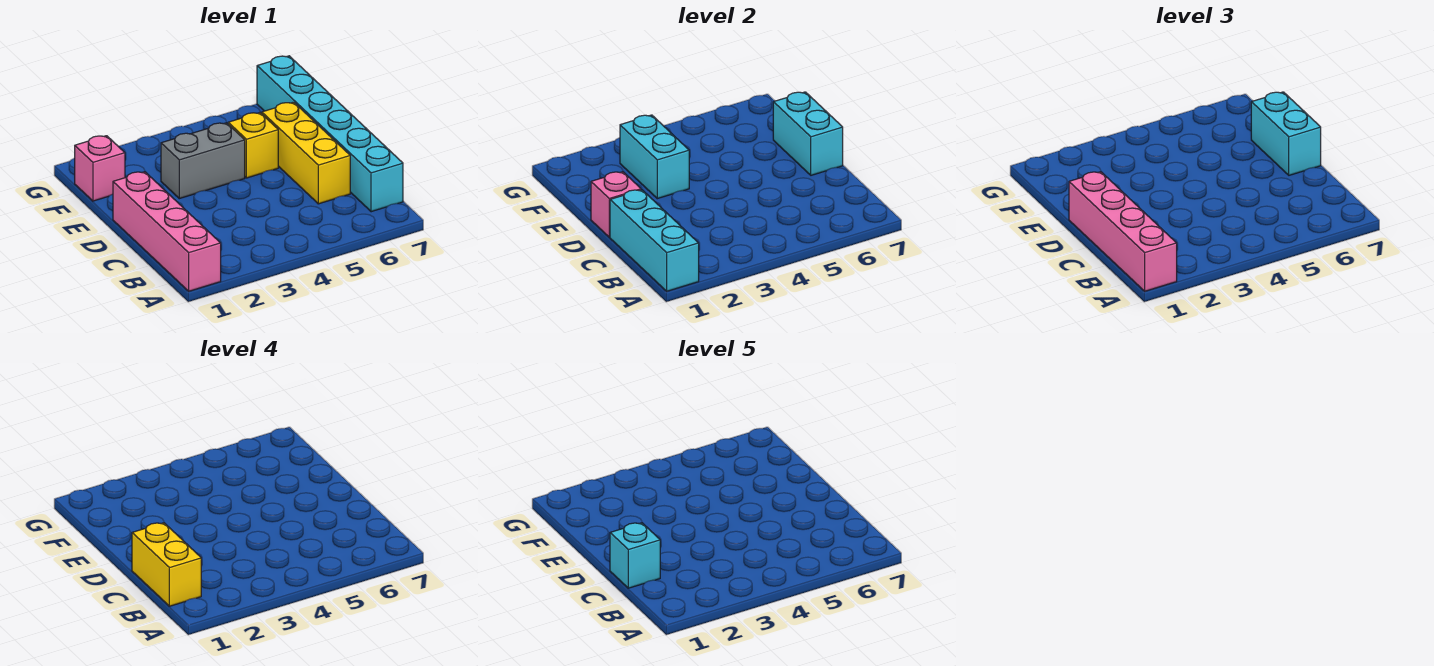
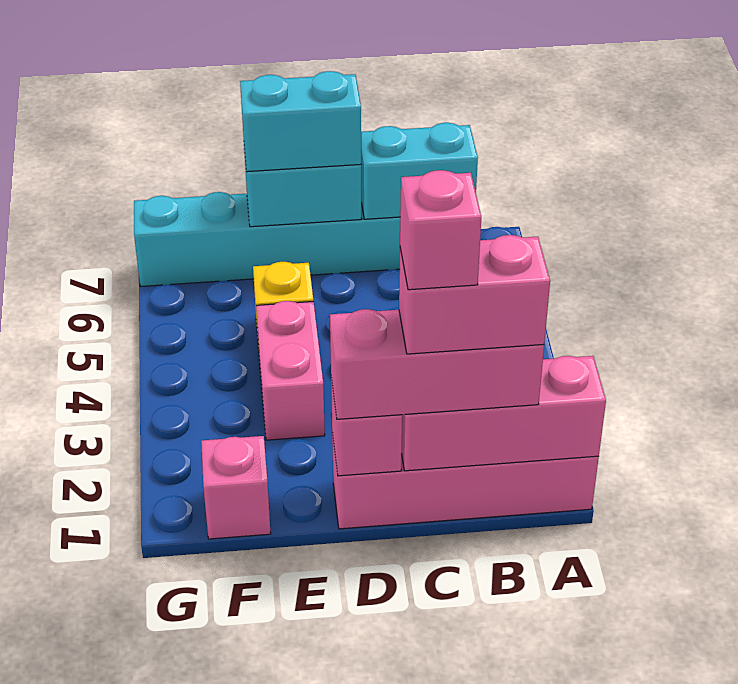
cyan 1x3 brick [610,190,699,291] -> pink 1x3 brick [402,356,606,471]
pink 1x4 brick [1069,172,1177,291] -> pink 1x3 brick [330,309,544,419]
yellow 1x2 brick [132,523,201,606] -> pink 1x2 brick [399,235,550,354]
cyan 1x1 brick [610,523,660,588] -> pink 1x1 brick [400,170,481,290]
yellow 1x3 brick [262,102,350,204] -> none
grey 1x2 brick [161,123,245,199] -> pink 1x2 brick [256,301,325,440]
cyan 1x2 brick [620,115,689,199] -> cyan 1x2 brick moved to [361,123,478,219]

